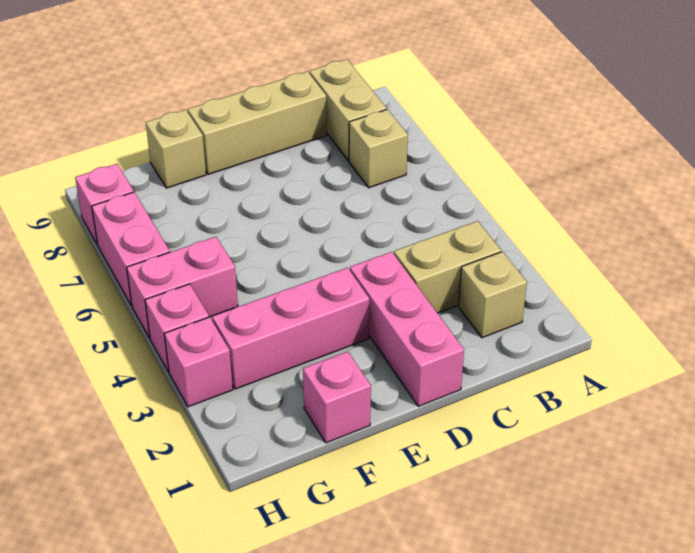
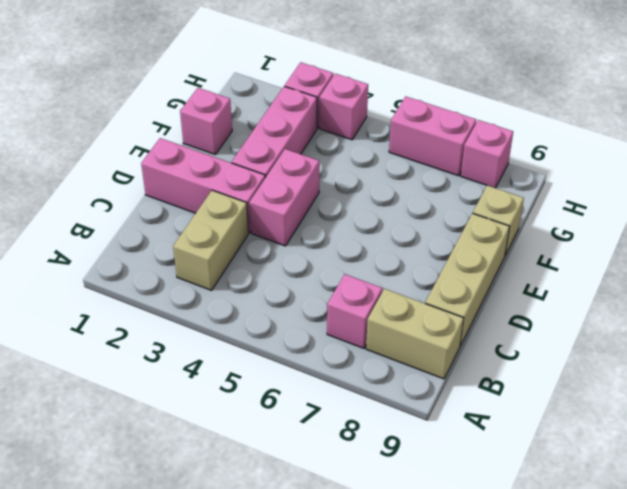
tan 1x1 brick [459,252,527,338] -> none
tan 1x1 brick [349,109,408,188] -> pink 1x1 brick [327,274,382,348]
pink 1x2 brick [127,237,238,338] -> pink 1x2 brick moved to [249,149,319,246]

